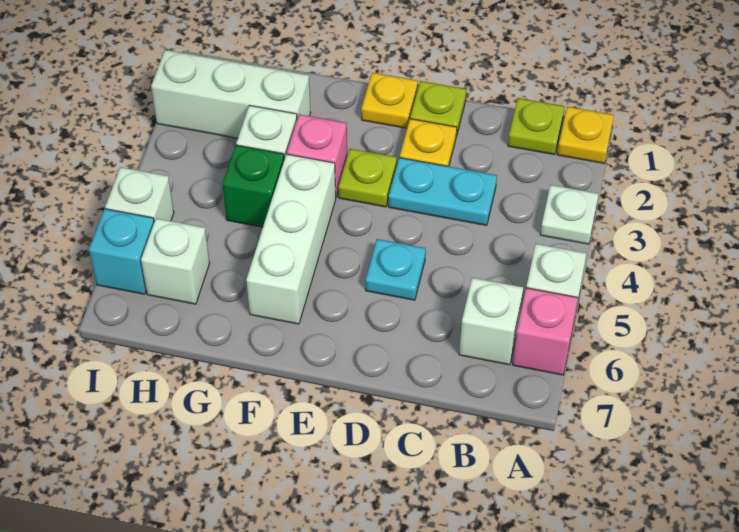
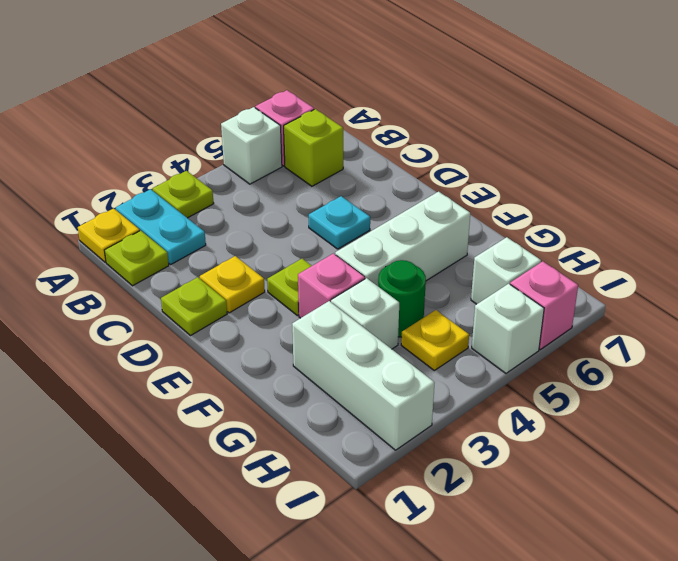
white 1x1 plate [540,185,599,244] -> lime 1x1 plate [153,171,214,218]
white 1x1 brick [459,278,523,365] -> lime 1x1 brick [284,109,343,186]
cyan 1x2 plate [389,158,497,225] -> cyan 1x2 plate moved to [116,189,206,264]
yellow 1x1 plate [361,73,418,128] -> yellow 1x1 plate moved to [401,310,469,370]
green 1x1 brick [223,145,284,227] -> green 1x1 round brick [378,260,426,337]
cyan 1x1 brick [89,209,154,294] -> pink 1x1 brick [510,261,578,349]

